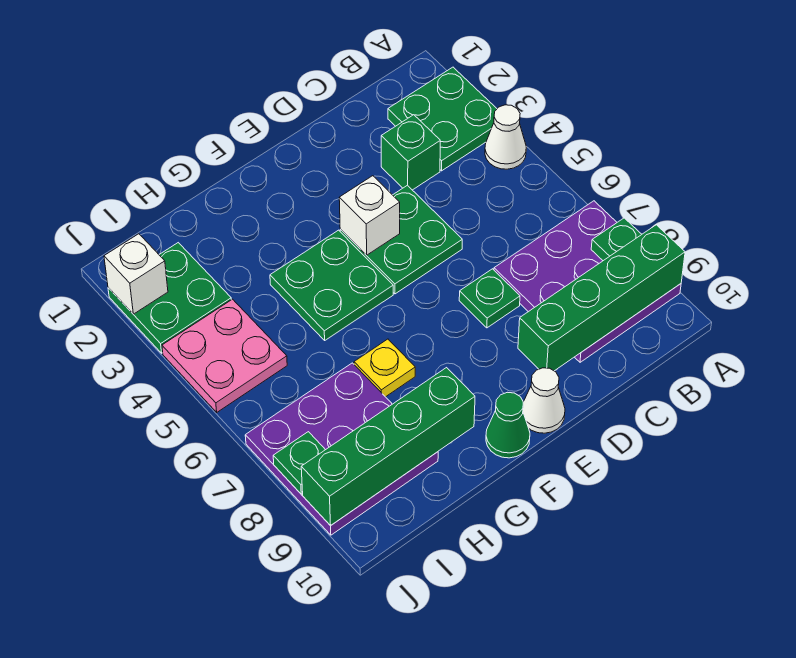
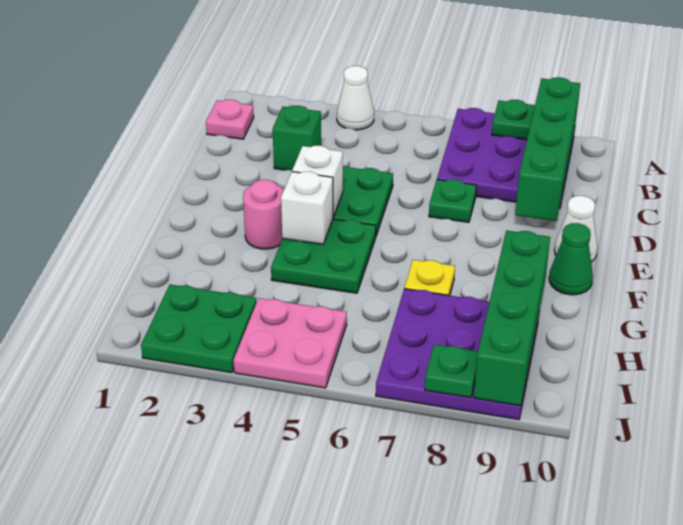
green 2x2 plate [388,67,497,171] -> none
none -> pink 1x1 plate [206,100,254,139]
none -> pink 1x1 round brick [243,180,284,249]
white 1x1 brick [104,234,168,314] -> white 1x1 brick moved to [281,171,333,244]

